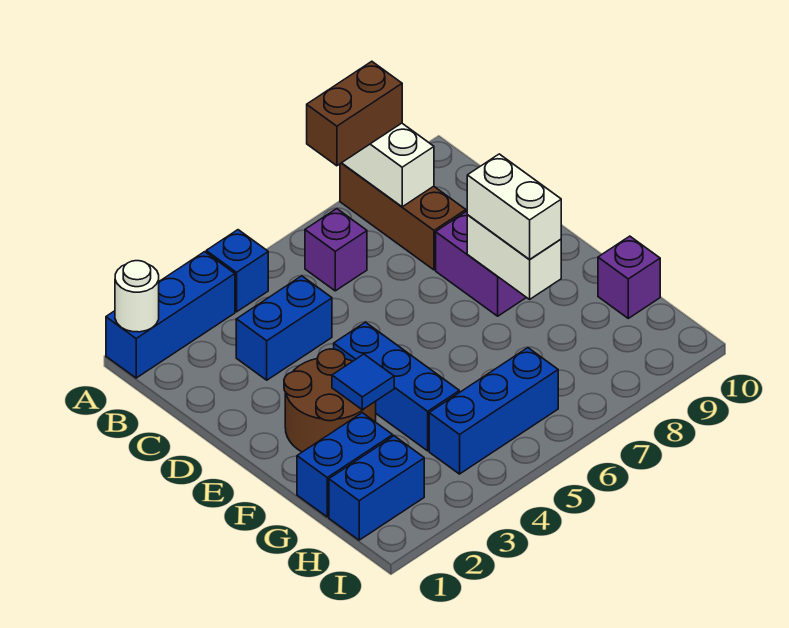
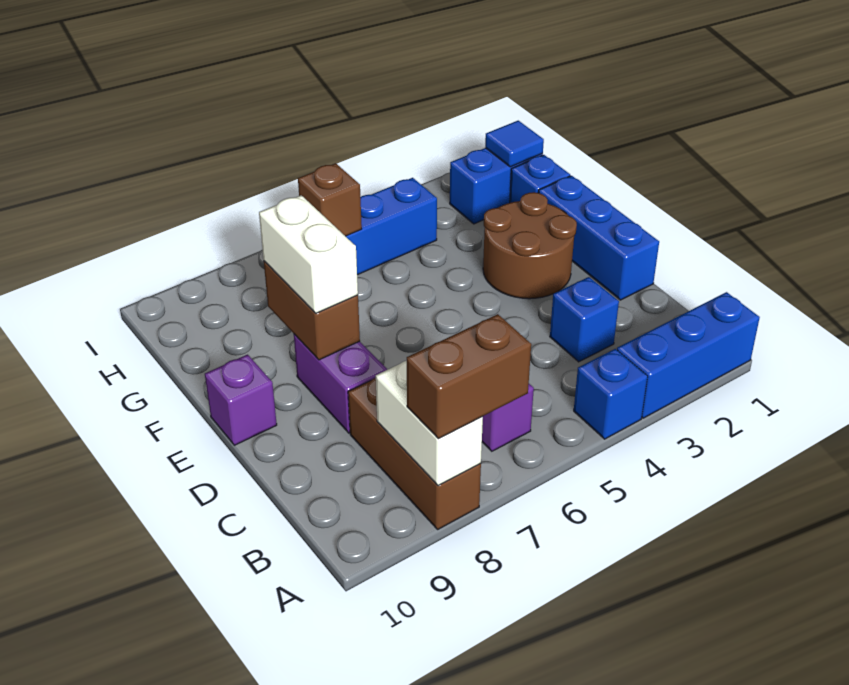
white 1x1 round brick [115,261,159,332] -> none
blue 1x2 brick [236,276,332,380] -> blue 1x1 brick [550,277,619,362]
blue 1x3 brick [334,322,459,451] -> blue 1x3 brick moved to [539,176,659,300]
white 1x2 brick [467,215,561,299] -> brown 1x2 brick [264,261,360,360]
blue 1x1 tile [332,354,394,410] -> blue 1x1 tile moved to [485,121,544,167]
blue 1x2 brick [297,413,393,517] -> blue 1x1 brick [510,155,570,203]
purple 1x1 brick [598,236,660,318] -> purple 1x1 brick moved to [205,355,277,445]
none -> brown 1x1 brick [298,163,362,236]

